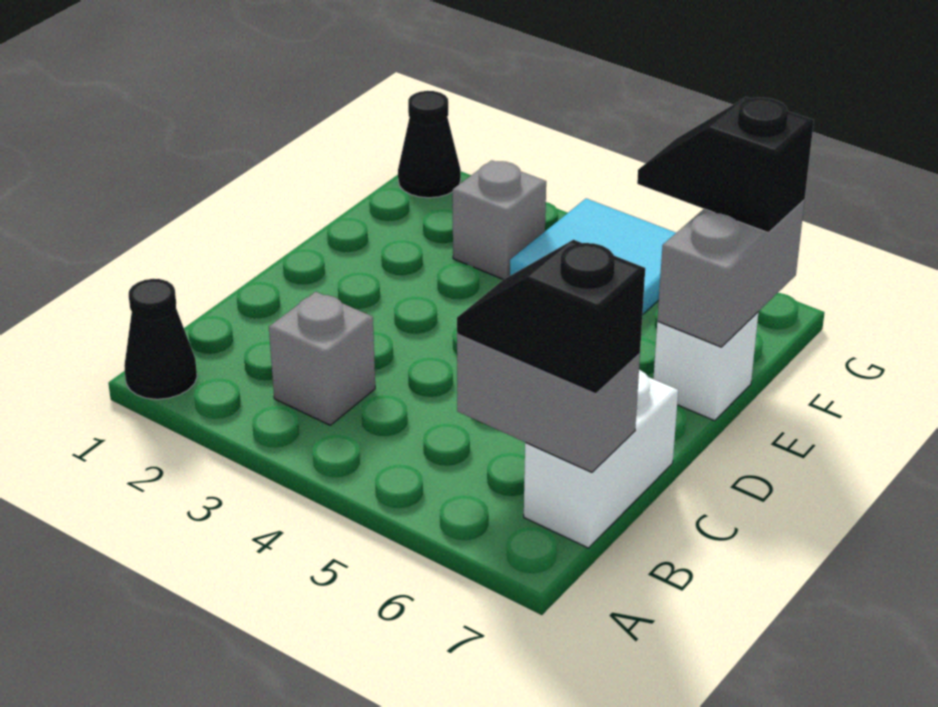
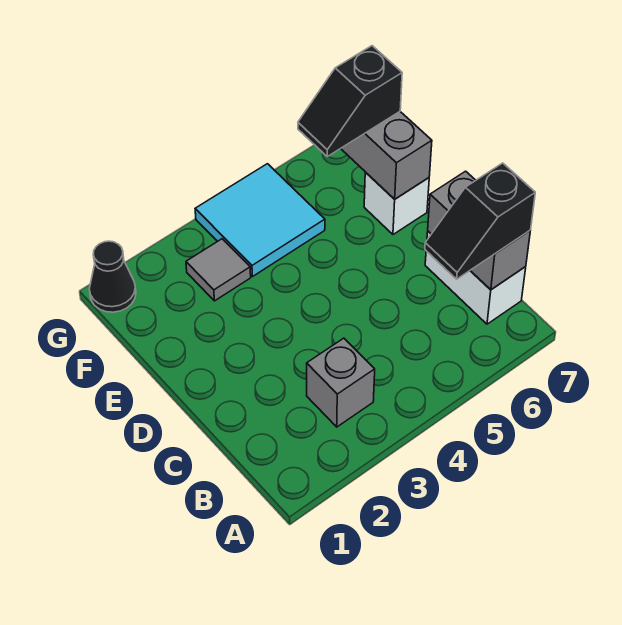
black 1x1 cone [124,279,197,399] -> none
grey 1x2 brick [457,333,640,472] -> grey 1x2 brick turned to [428,171,530,290]
grey 1x1 brick [453,160,546,280] -> grey 1x1 tile [186,239,251,301]

